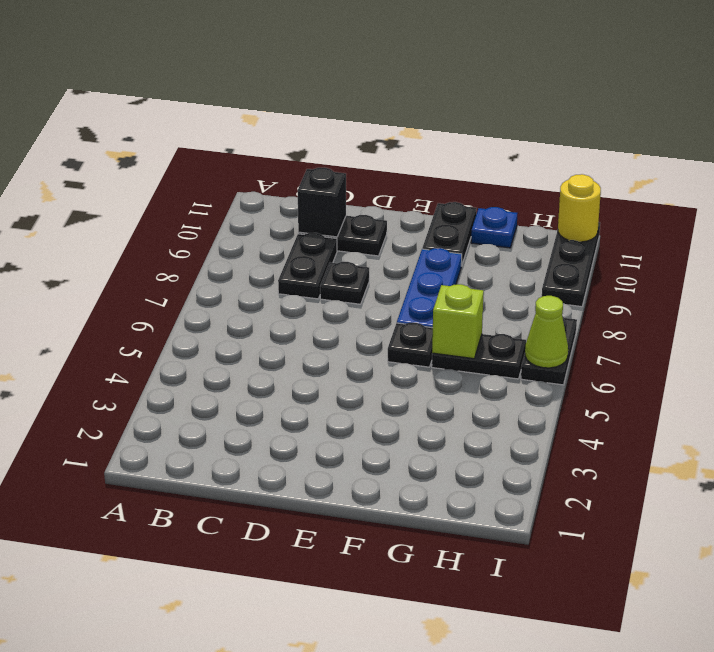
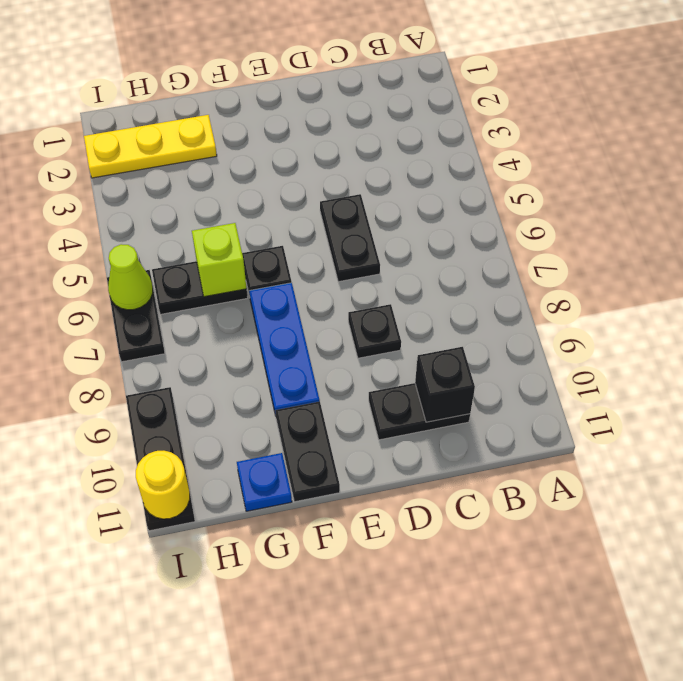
black 1x2 plate [278,233,337,299] -> black 1x2 plate moved to [320,194,380,282]
none -> yellow 1x3 plate [84,115,217,178]

